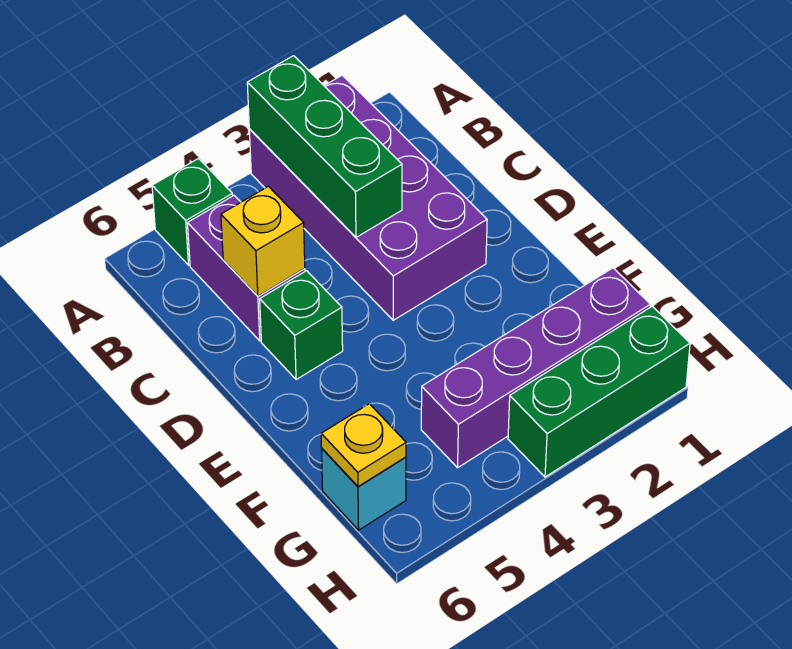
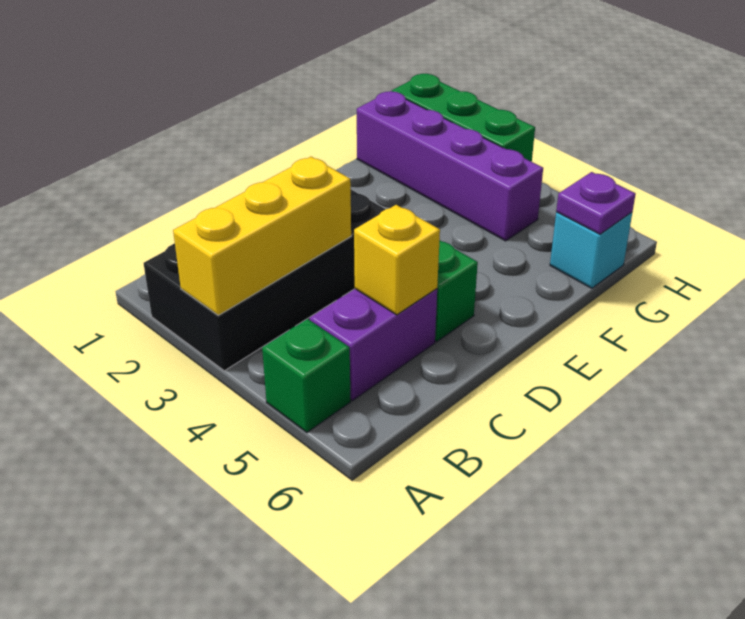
purple 2x4 brick [249,75,487,320] -> black 2x4 brick [144,190,385,371]
green 1x3 brick [247,56,402,237] -> yellow 1x3 brick [173,157,351,315]
yellow 1x1 plate [321,404,406,487] -> purple 1x1 plate [556,172,635,234]

